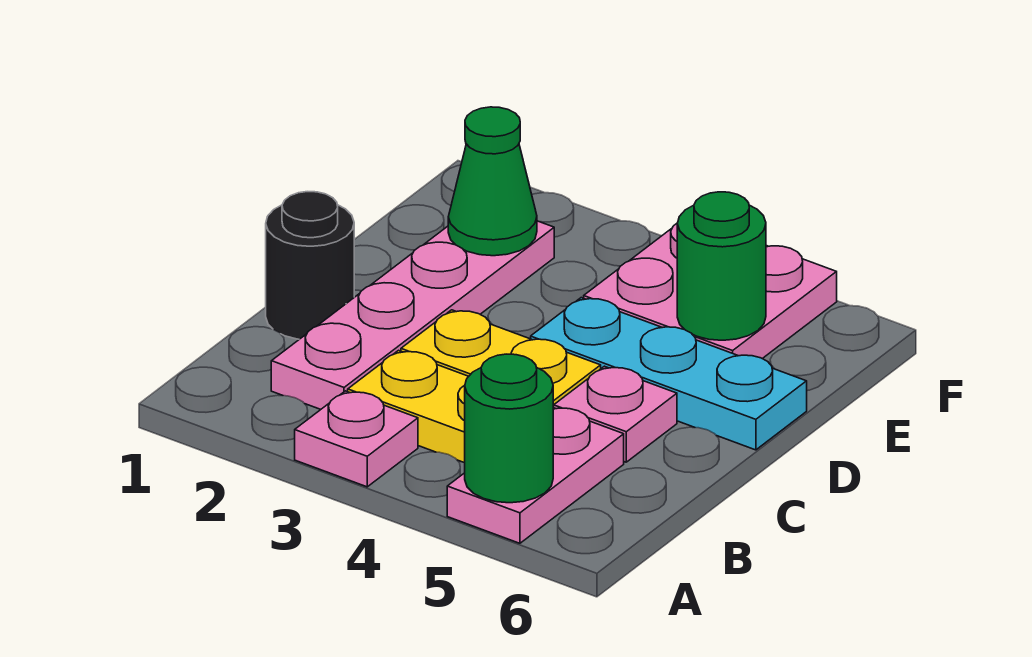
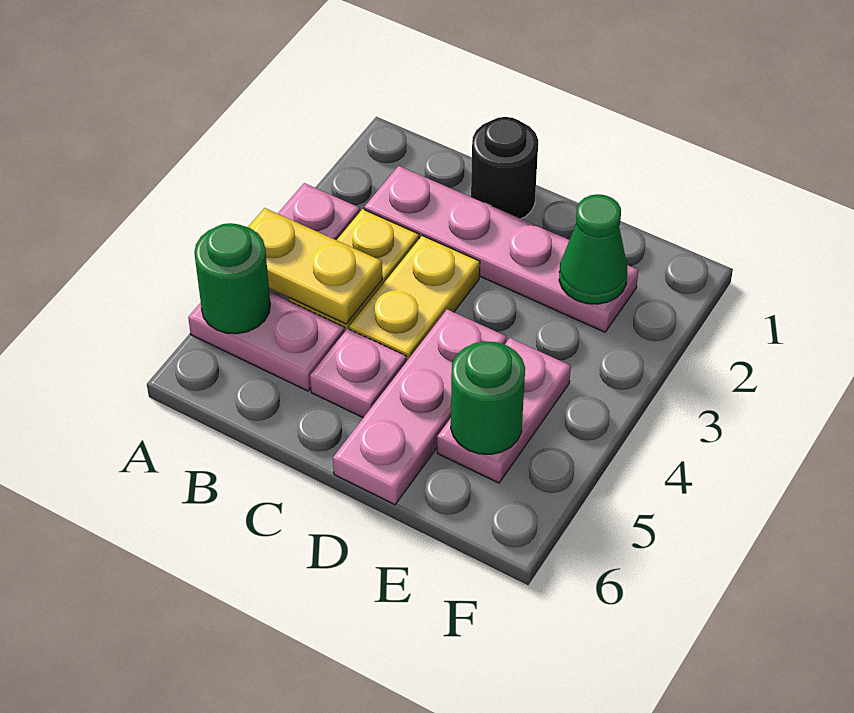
none -> yellow 1x2 plate [248,208,382,324]
cyan 1x3 plate [531,298,807,450] -> pink 1x3 plate [333,309,507,505]
pink 2x2 plate [584,224,837,359] -> pink 1x2 plate [437,338,571,483]

